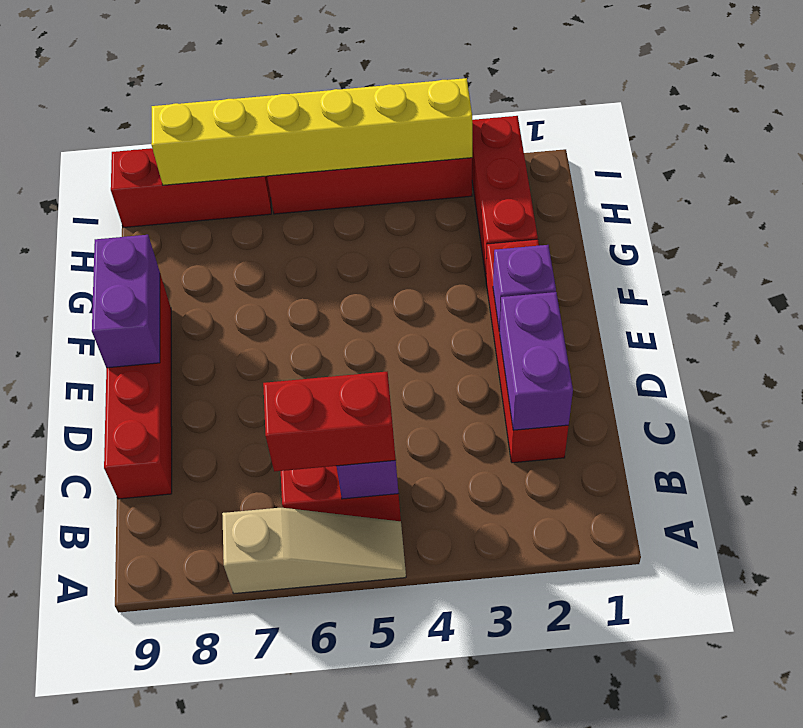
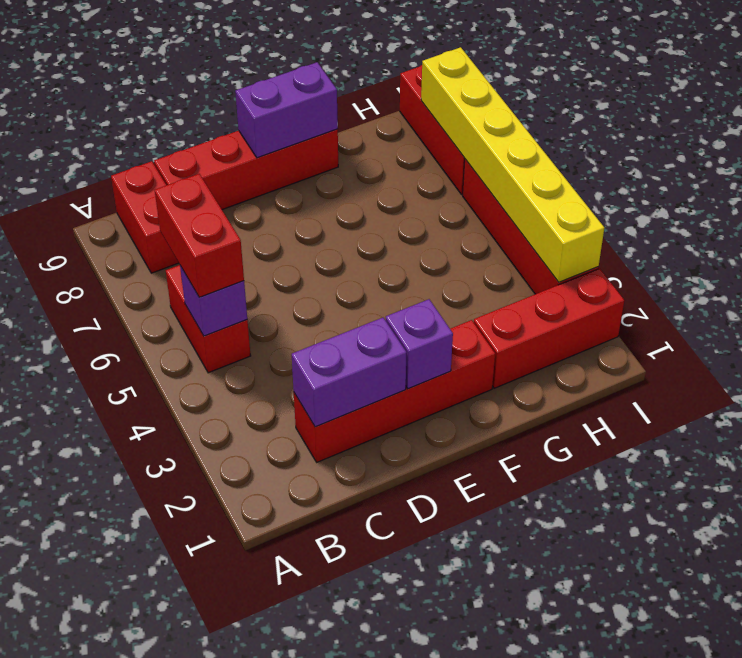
tan 1x3 slope [222,508,406,594] -> none
none -> red 1x2 brick [111,161,179,273]

